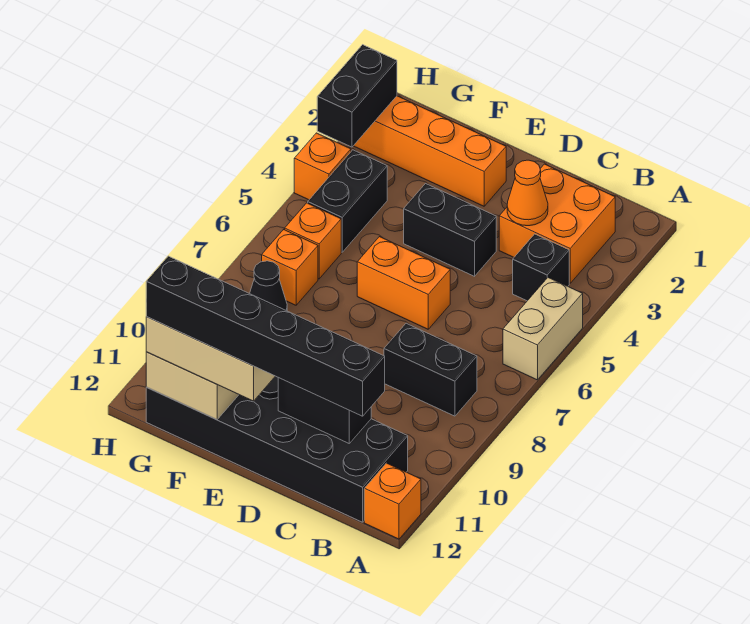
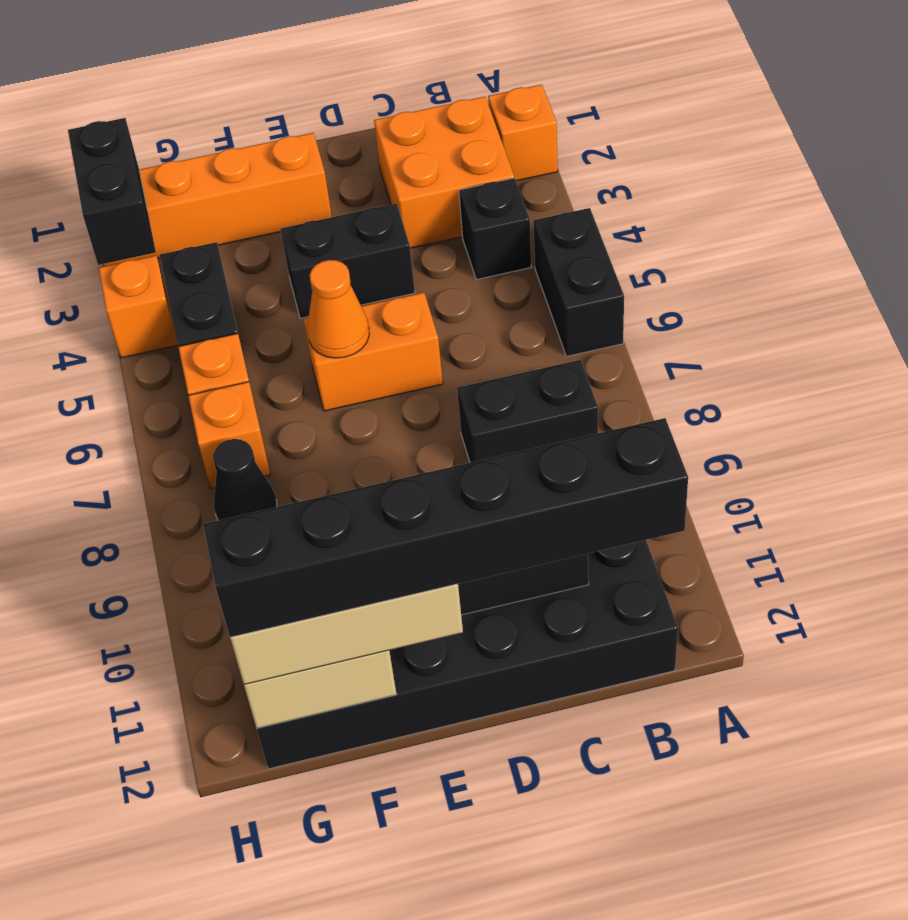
tan 1x2 brick [503,278,583,380] -> black 1x2 brick [533,208,624,356]
orange 1x1 brick [364,463,421,539] -> orange 1x1 brick moved to [488,85,558,181]
orange 1x1 cone [507,160,548,226] -> orange 1x1 cone moved to [307,260,369,358]

